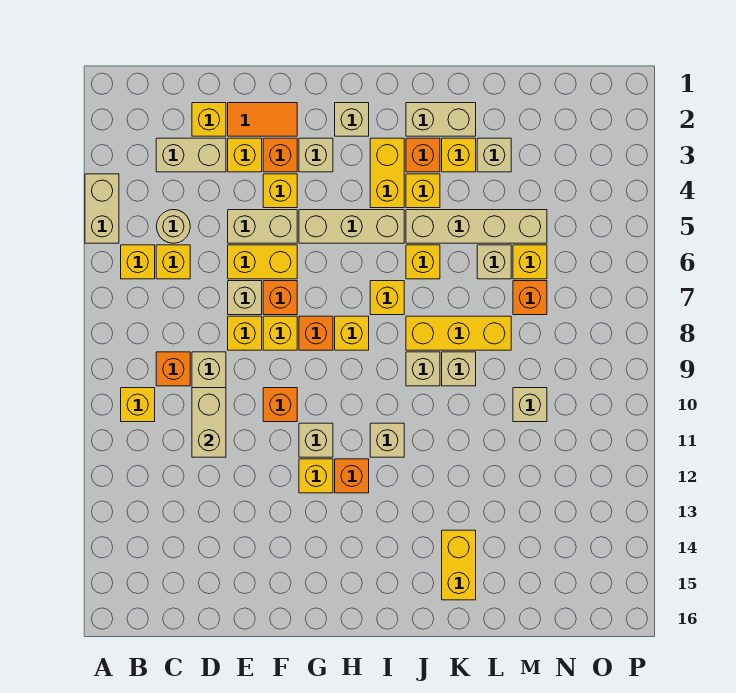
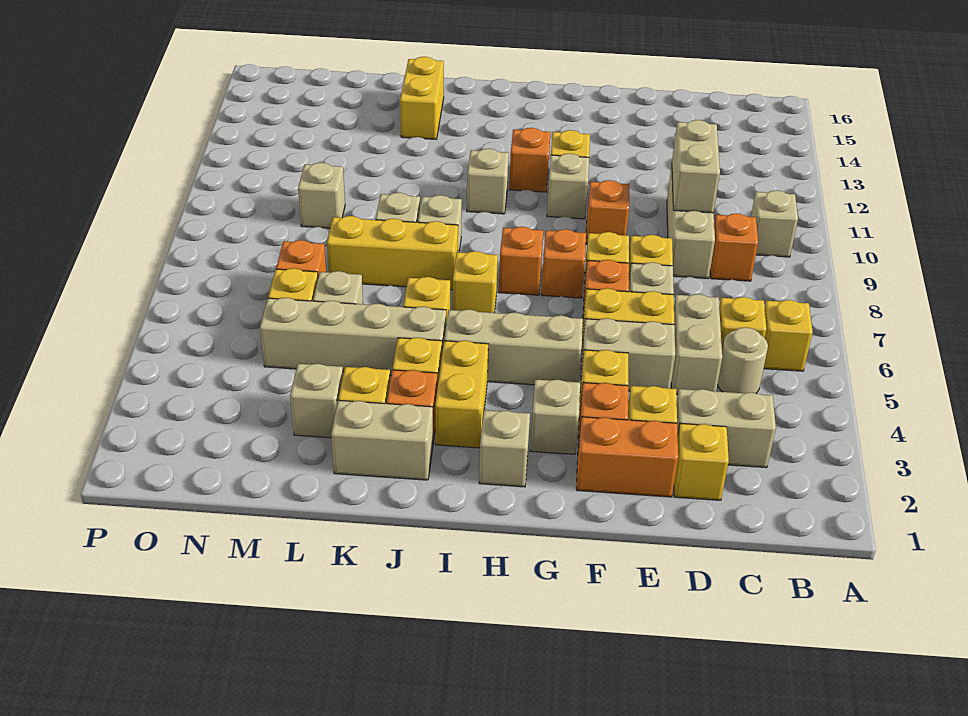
tan 1x2 brick [85,174,119,243] -> tan 1x2 brick moved to [671,294,722,394]
yellow 1x1 brick [121,388,155,422] -> tan 1x1 brick [751,190,798,257]
orange 1x2 tile [228,103,297,136] -> orange 1x2 brick [576,417,678,497]
yellow 1x1 brick [335,316,369,350] -> orange 1x1 brick [499,227,543,295]

